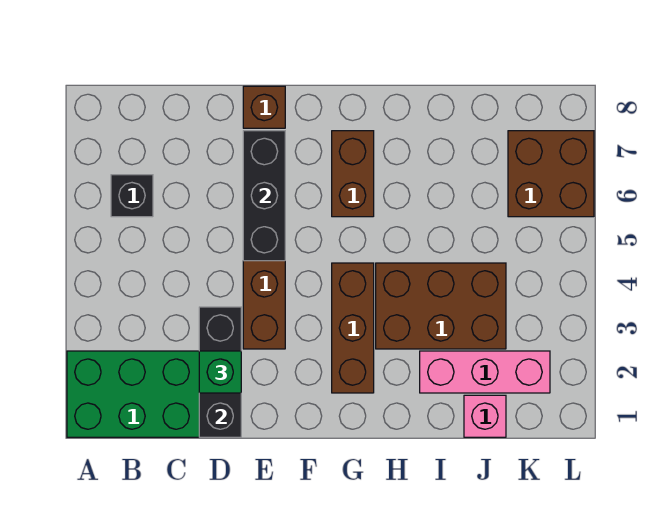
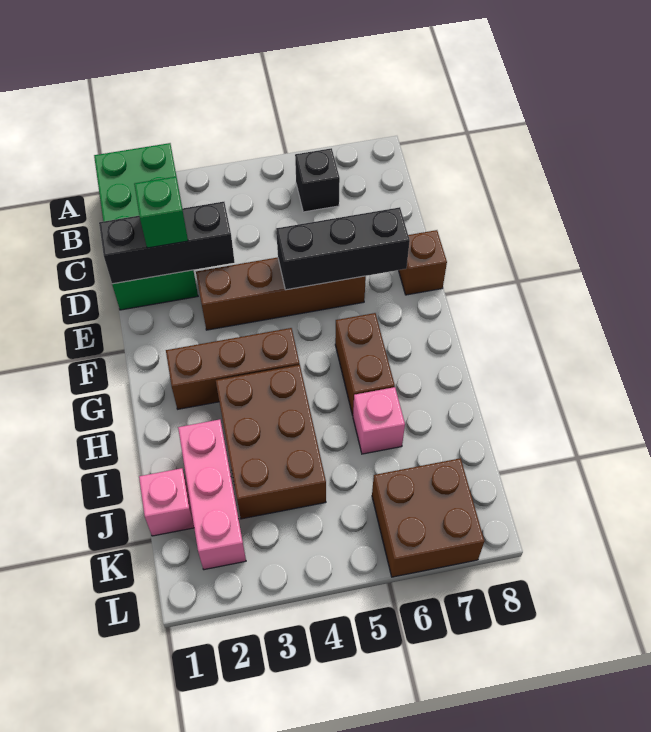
brown 1x2 brick [332,131,374,217] -> brown 1x2 brick turned to [335,313,395,415]
none -> pink 1x1 brick [353,387,405,454]

